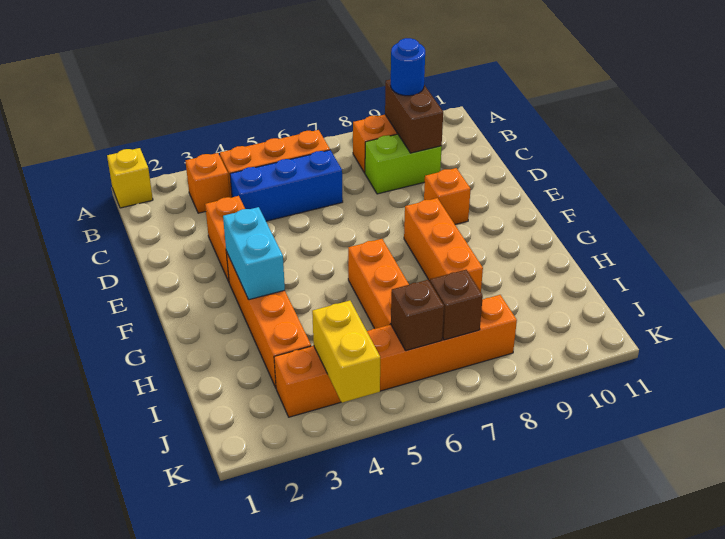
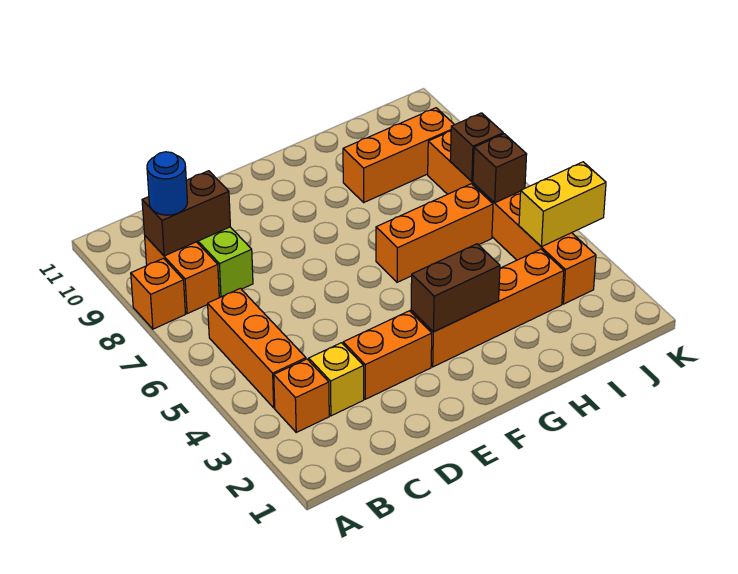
yellow 1x1 brick [107,148,153,208] -> yellow 1x1 brick moved to [309,343,364,416]
blue 1x3 brick [230,150,343,221] -> none
orange 1x1 brick [424,168,471,224] -> orange 1x1 brick moved to [131,258,185,329]
cyan 1x2 brick [223,207,285,300] -> brown 1x2 brick [411,244,500,332]
orange 1x3 brick [404,198,483,292] -> orange 1x3 brick moved to [343,108,454,202]

